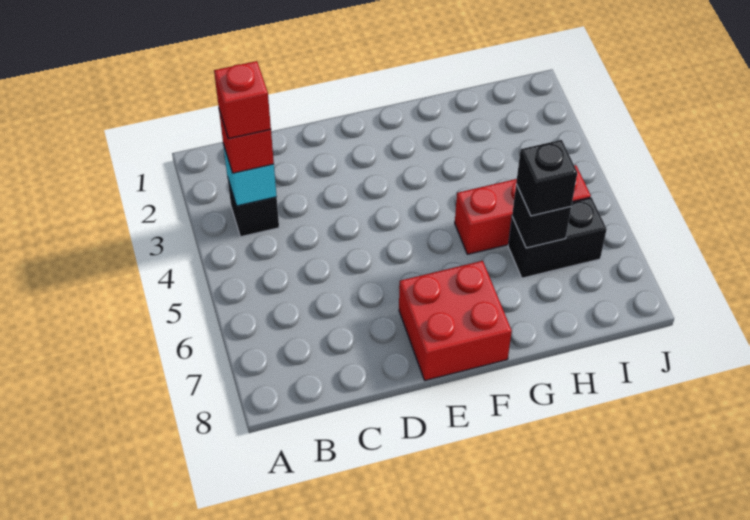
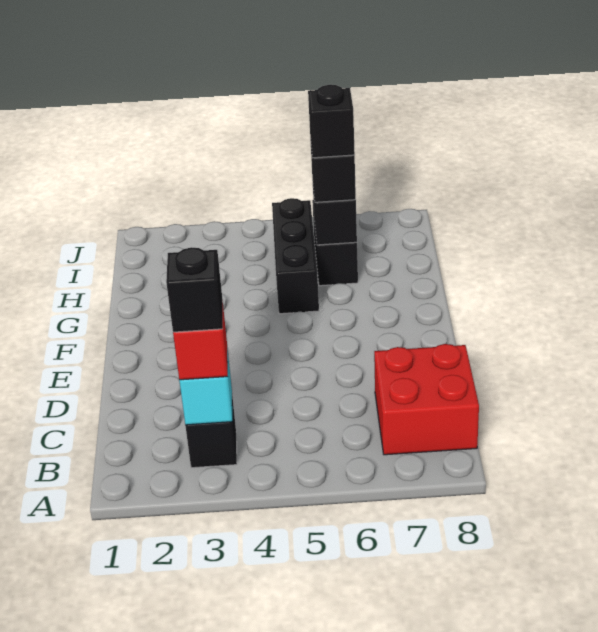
red 1x1 brick [214,61,271,139] -> black 1x1 brick [166,247,223,332]
red 2x2 brick [399,261,512,380] -> red 2x2 brick moved to [374,344,479,455]
red 1x3 brick [455,165,591,254] -> black 1x3 brick [272,198,319,314]
none -> black 1x1 brick [308,85,355,158]

